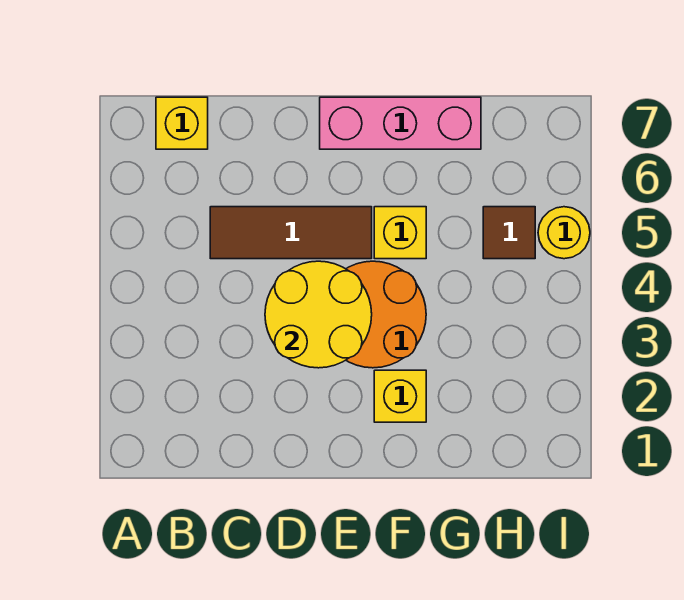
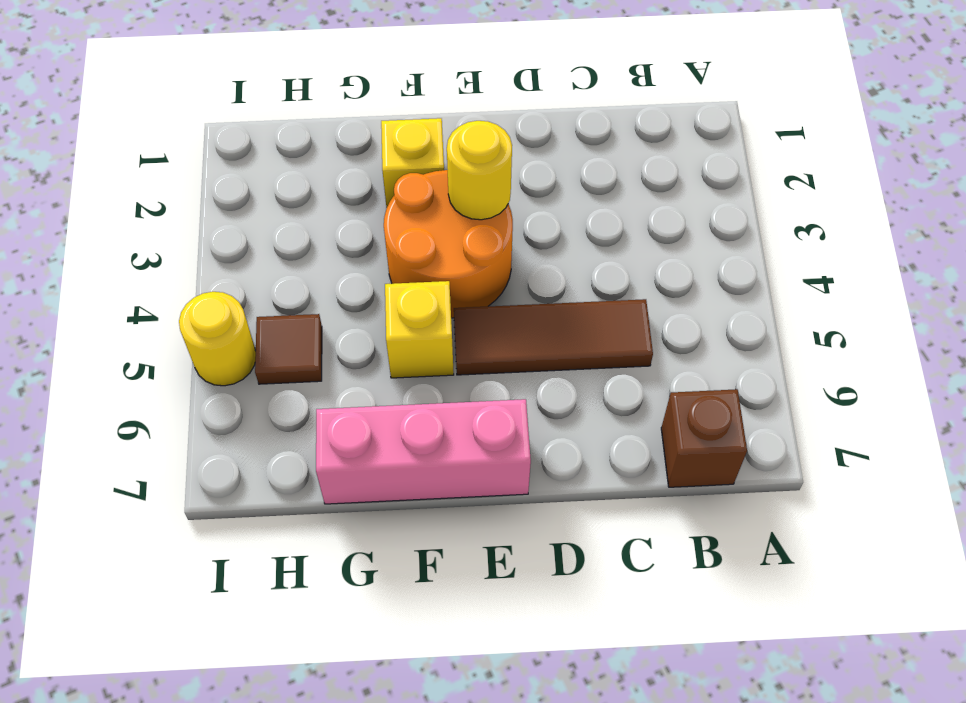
yellow 1x1 brick [156,97,208,149] -> brown 1x1 brick [661,389,747,487]
yellow 2x2 round brick [265,261,372,368] -> yellow 1x1 round brick [447,121,512,220]

